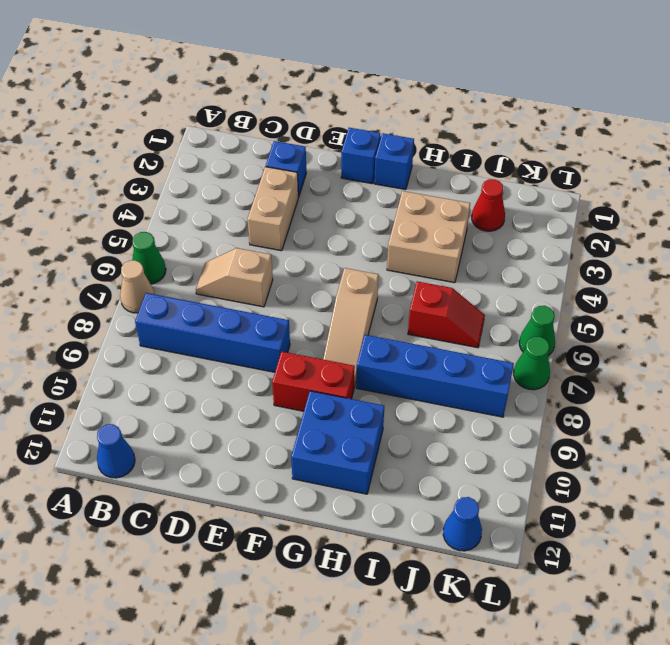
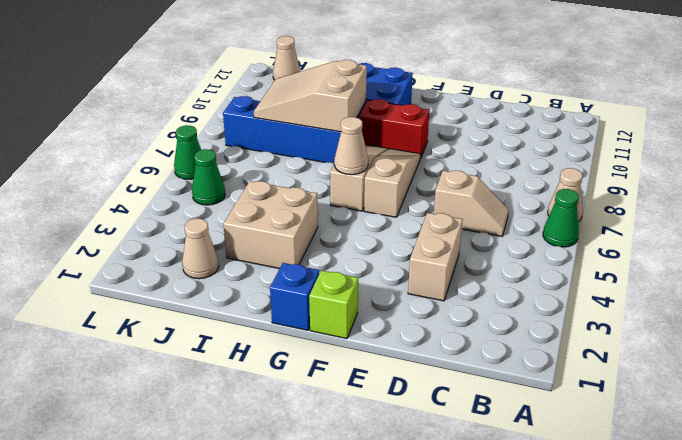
blue 1x4 brick [135,293,290,372] -> none
blue 1x1 cone [97,424,135,478] -> none
blue 1x1 brick [266,141,306,197] -> none
blue 1x1 brick [341,128,380,184] -> lime 1x1 brick [309,270,358,339]
none -> tan 1x3 slope [364,149,421,217]
none -> tan 1x1 cone [334,117,368,175]
none -> tan 2x3 slope [254,60,367,132]
red 1x2 slope [408,281,485,348] -> none
red 1x1 cone [472,179,505,231] -> tan 1x1 cone [182,219,219,279]
blue 1x1 cone [443,497,482,551] -> tan 1x1 cone [273,36,301,80]
green 1x1 cone [514,337,550,390] -> green 1x1 cone moved to [192,149,225,205]

